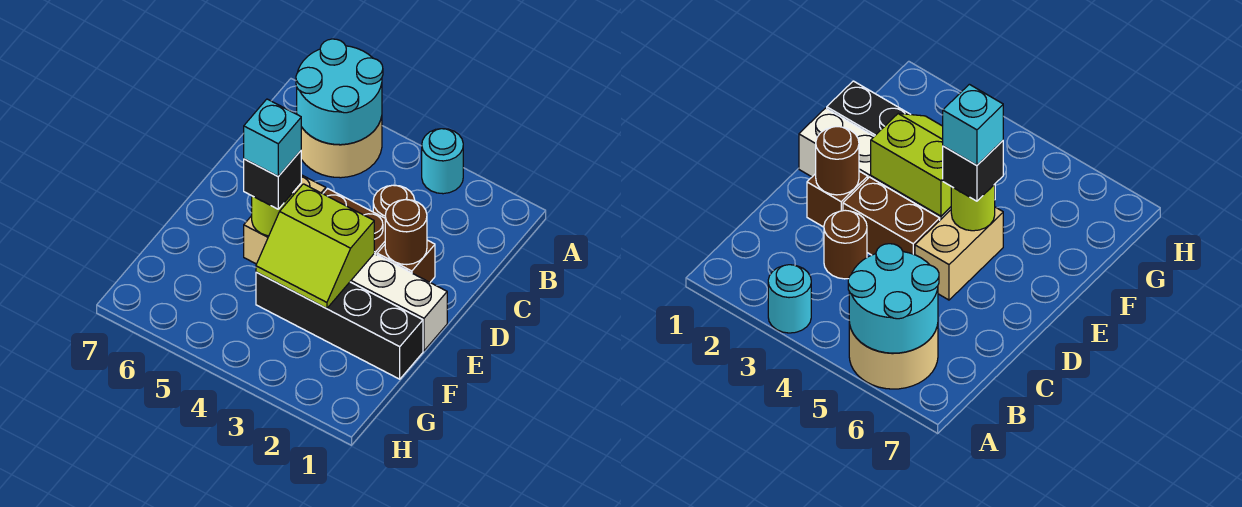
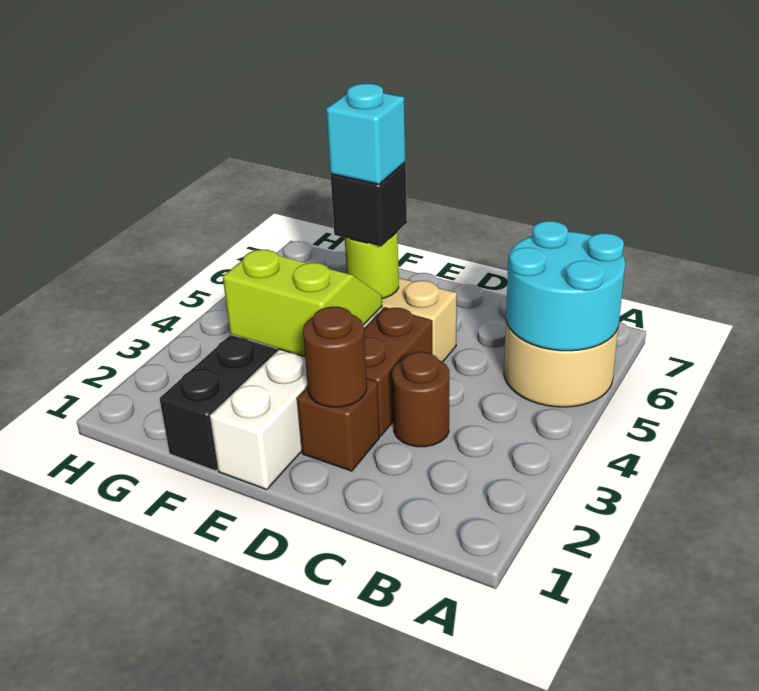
cyan 1x1 round brick [422,129,463,194] -> none
lime 2x2 slope [256,184,374,309] -> lime 2x2 slope turned to [223,250,382,357]

